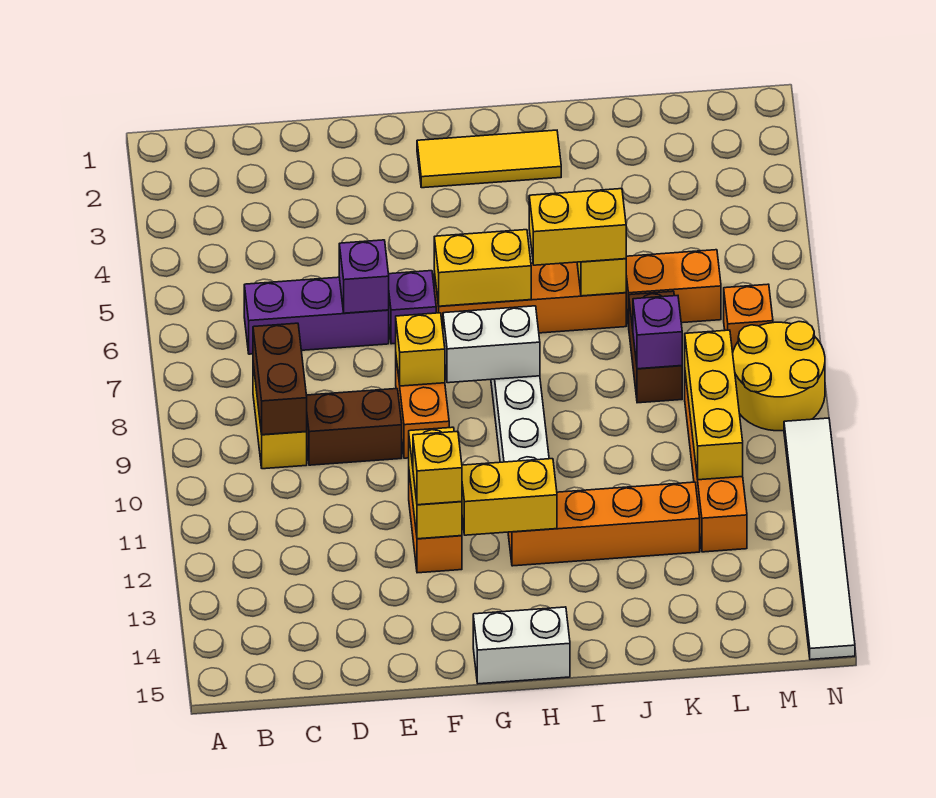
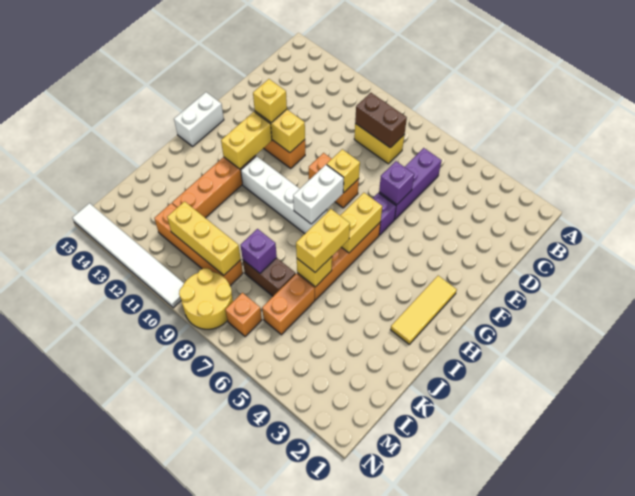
brown 1x2 brick [306,389,402,465] -> none

